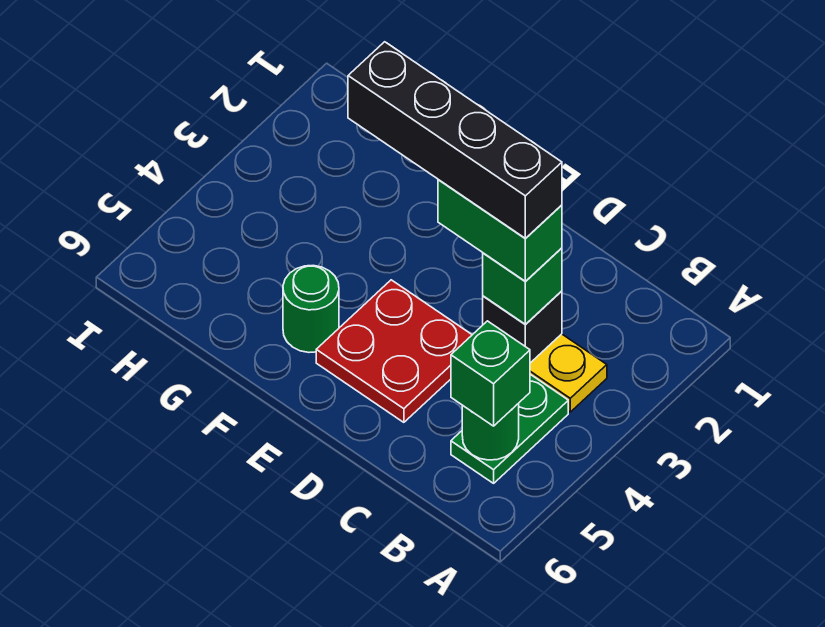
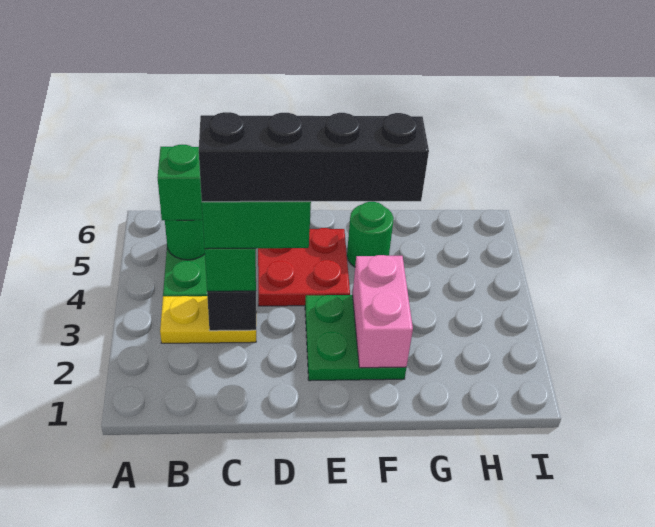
none -> green 2x2 plate [305,295,406,381]
none -> pink 1x2 brick [353,255,413,368]

